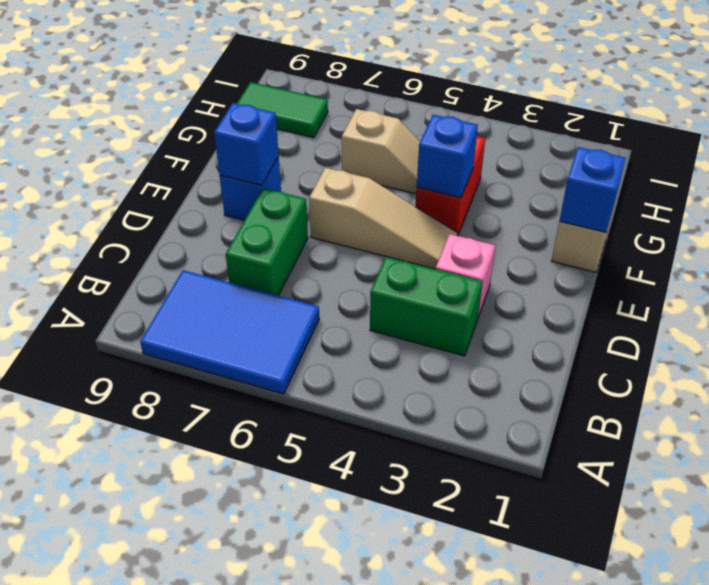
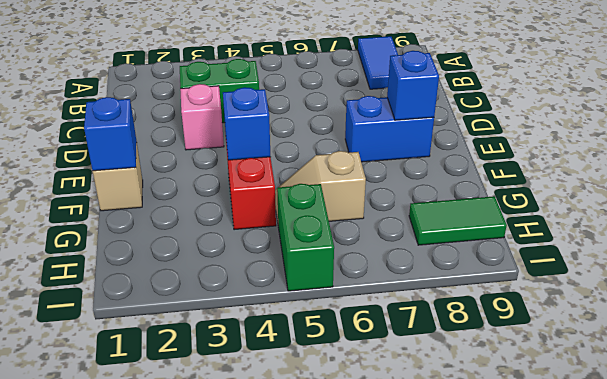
blue 2x3 tile [140,270,319,394] -> blue 1x2 tile [358,36,398,89]
green 1x2 brick [226,188,308,296] -> green 1x2 brick moved to [277,184,334,291]
tan 1x3 slope [309,168,457,269] -> none
blue 1x1 brick [220,157,281,220] -> blue 1x2 brick [345,96,434,162]

